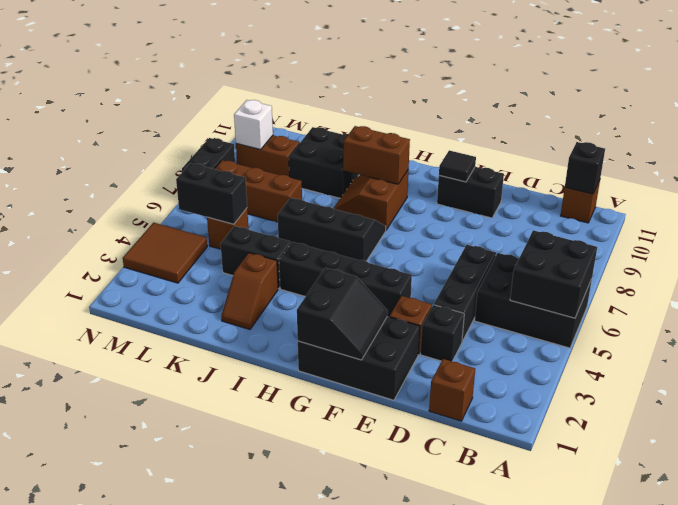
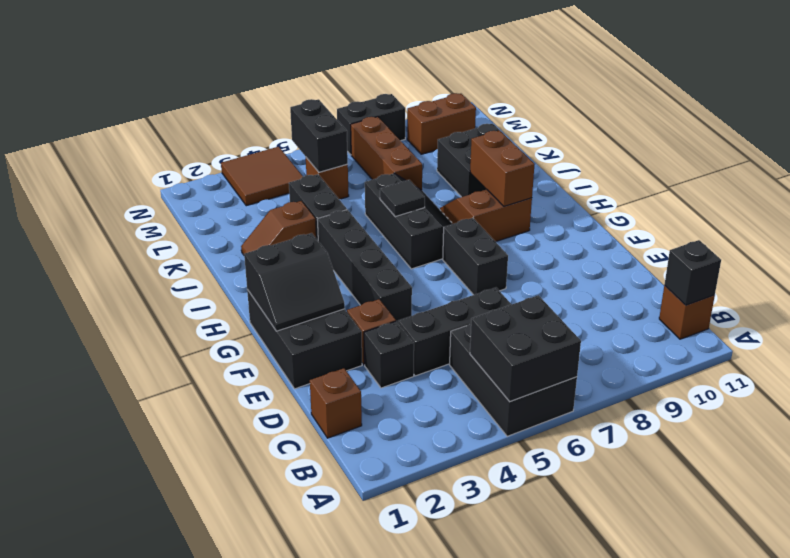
black 1x2 brick [437,167,504,218] -> black 1x2 brick moved to [443,218,508,295]
black 1x1 tile [439,150,476,182] -> black 1x1 tile moved to [380,180,425,217]
brown 1x2 brick [236,135,299,176] -> brown 1x2 brick turned to [407,93,476,154]
white 1x1 brick [234,100,273,150] -> none

